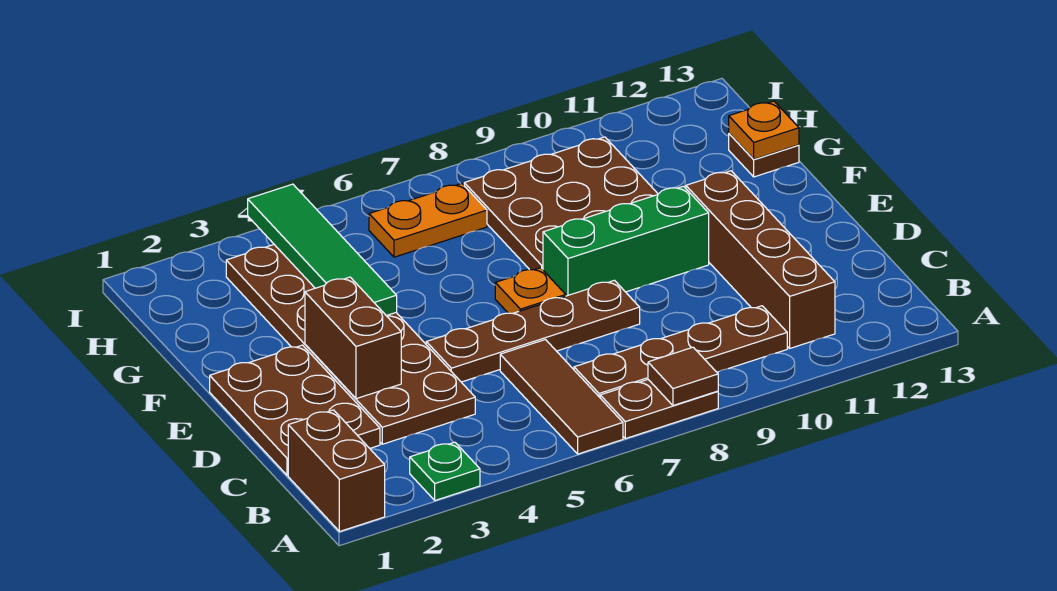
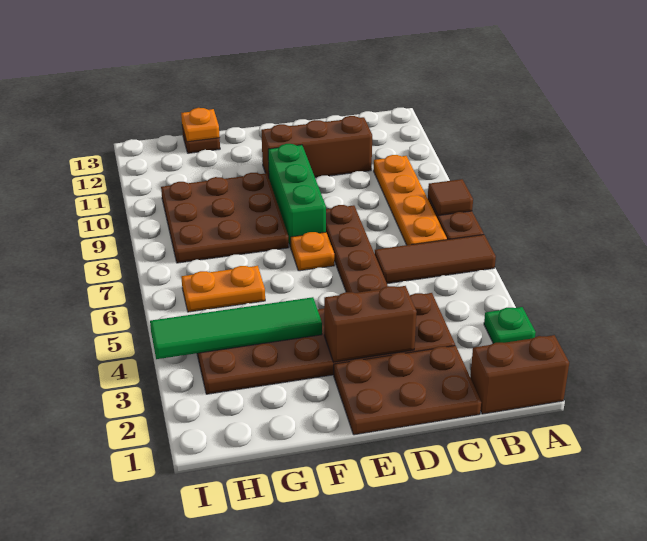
brown 1x4 plate [574,306,787,397] -> orange 1x4 plate [374,155,447,245]
brown 1x4 brick [686,171,835,348] -> brown 1x3 brick [261,116,372,178]
orange 1x2 plate [369,184,487,257] -> orange 1x2 plate turned to [181,266,265,312]

